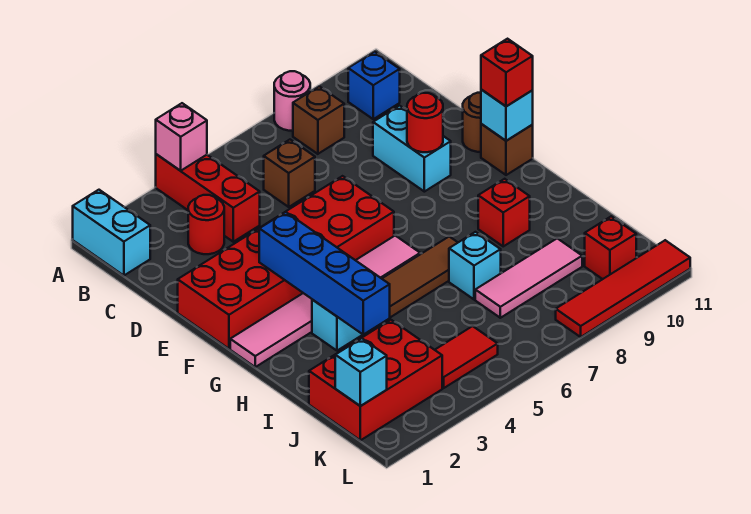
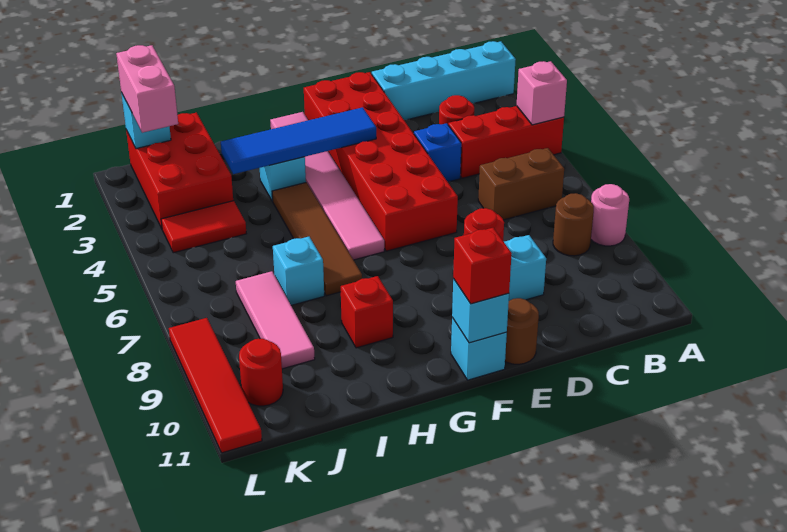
cyan 1x2 brick [73,190,150,276] -> cyan 1x4 brick [372,41,516,120]
brown 1x1 brick [293,86,344,154] -> brown 1x1 round brick [553,193,594,256]
blue 1x1 brick [348,52,400,119] -> blue 1x1 brick moved to [414,123,461,182]
brown 1x1 brick [264,140,315,207] -> brown 1x2 brick [478,148,564,220]
blue 1x4 brick [259,212,390,334] -> blue 1x4 tile [221,107,376,174]
brown 1x1 brick [481,124,533,175] -> cyan 1x1 brick [451,318,507,380]
none -> pink 1x2 brick [116,45,178,133]
red 1x2 tile [435,326,498,388] -> red 1x2 tile turned to [161,201,246,253]
red 1x1 brick [585,216,636,279] -> red 1x1 round brick [239,339,283,406]

